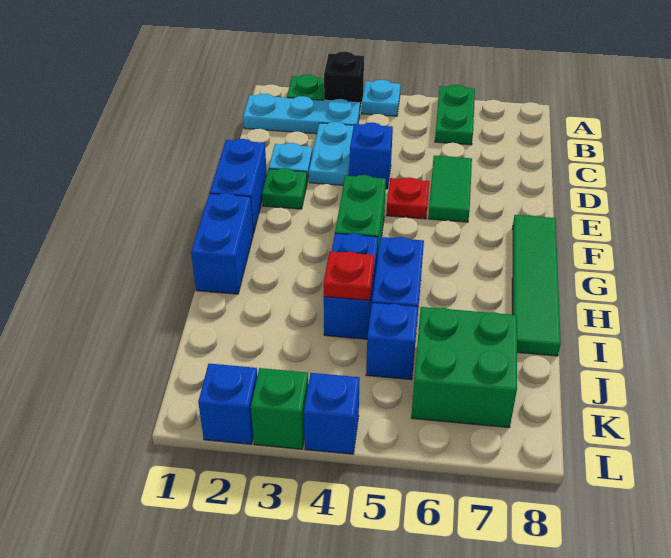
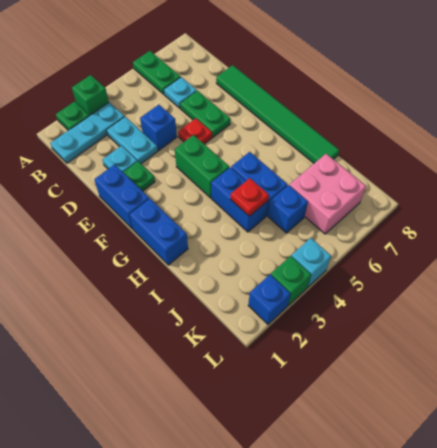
black 1x1 brick [324,51,364,110] -> green 1x1 brick [72,75,109,116]
cyan 1x1 plate [362,80,401,116] -> cyan 1x1 plate moved to [164,77,197,108]
green 1x2 tile [428,156,472,222] -> green 1x2 plate [180,91,231,137]
green 1x4 tile [512,215,561,356] -> green 1x6 tile [216,65,339,163]
green 2x2 brick [411,307,517,428] -> pink 2x2 brick [289,154,366,234]
blue 1x1 brick [304,373,360,454] -> cyan 1x1 brick [292,238,331,287]

